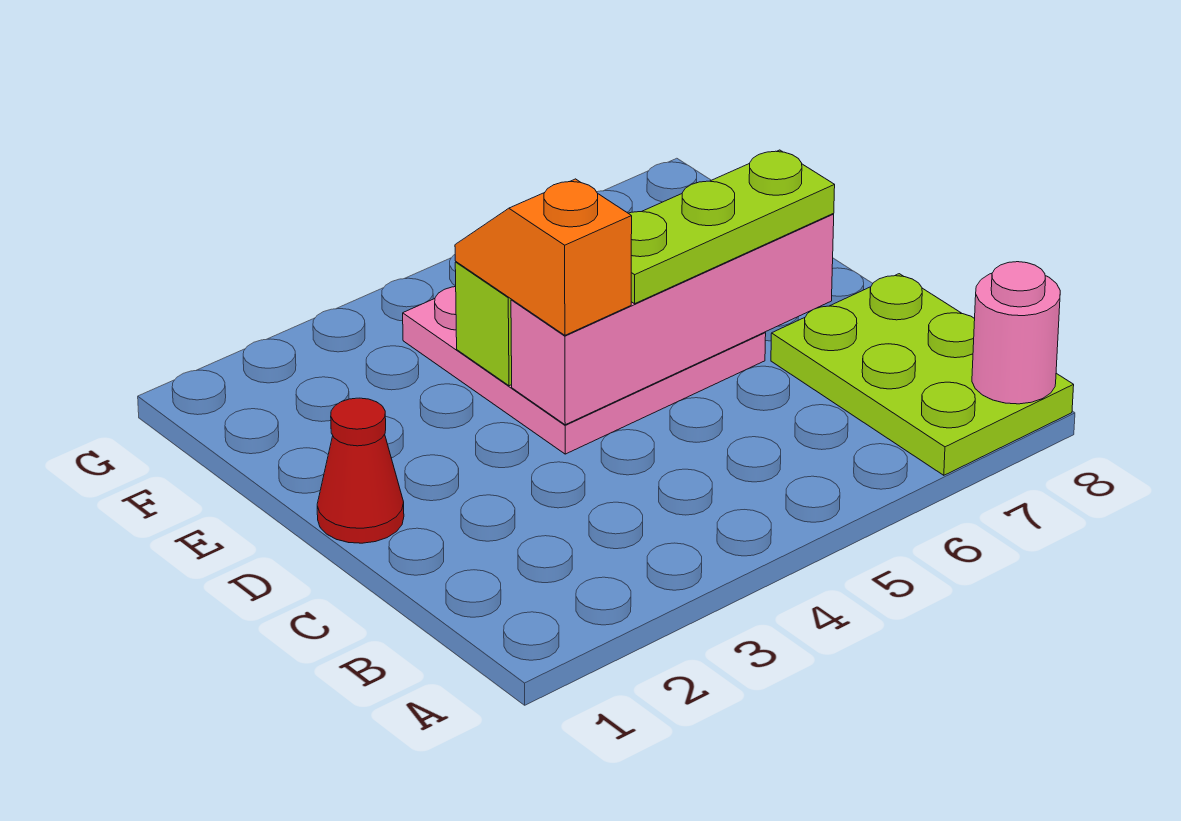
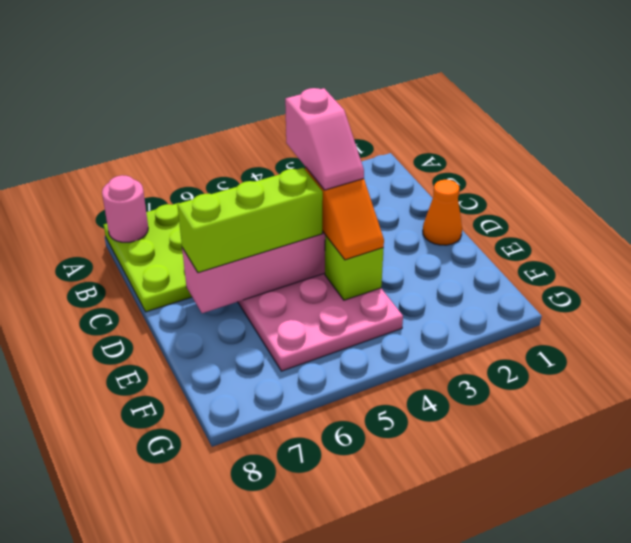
none -> pink 1x2 slope [285,88,364,190]
red 1x1 cone [317,398,404,543] -> orange 1x1 cone [423,180,462,245]
lime 1x3 plate [629,150,835,304] -> lime 1x3 brick [177,168,323,273]

